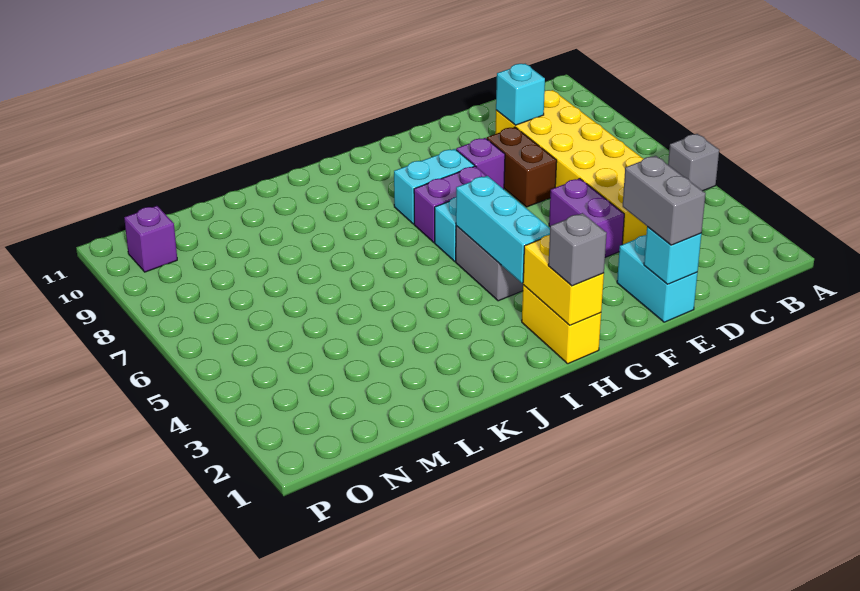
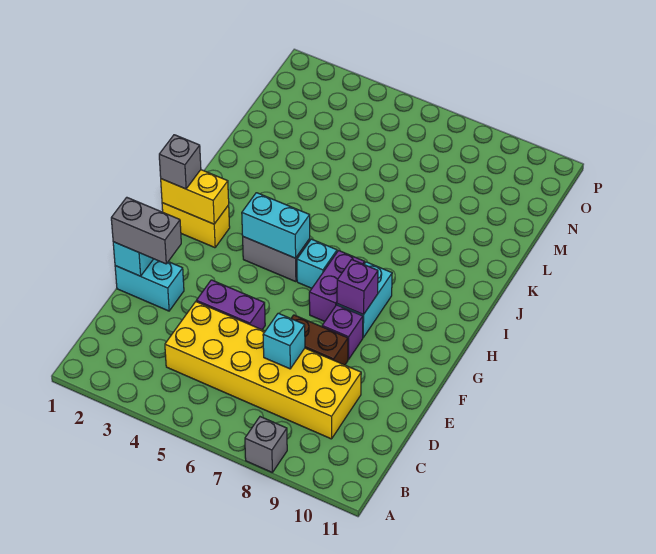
grey 1x1 brick [668,134,719,191] -> grey 1x1 brick moved to [245,417,287,472]
cyan 1x1 brick [496,64,545,125] -> cyan 1x1 brick moved to [263,313,305,369]
cyan 1x3 brick [456,176,550,283] -> cyan 1x2 brick [242,193,310,258]
purple 1x1 brick [124,206,177,272] -> purple 1x1 brick moved to [337,260,378,315]

